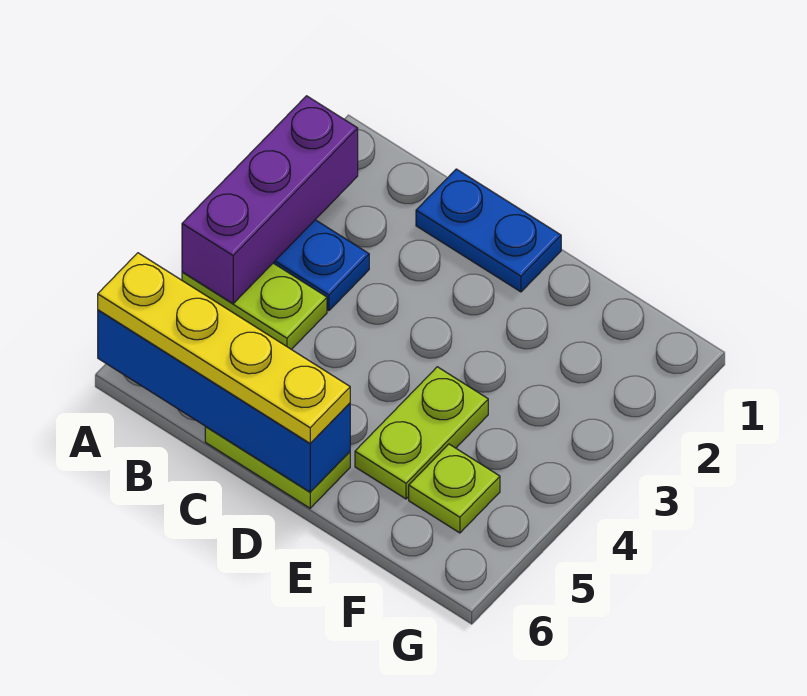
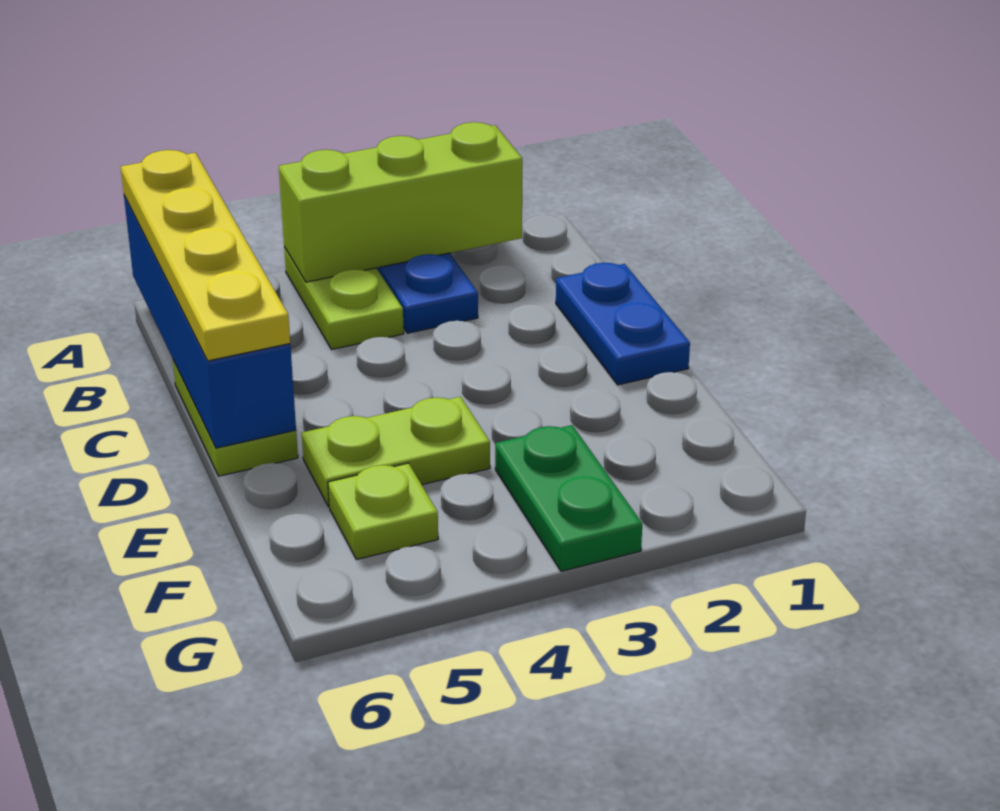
purple 1x3 brick [182,96,358,304] -> lime 1x3 brick [279,122,522,282]
none -> green 1x2 plate [495,425,642,571]

